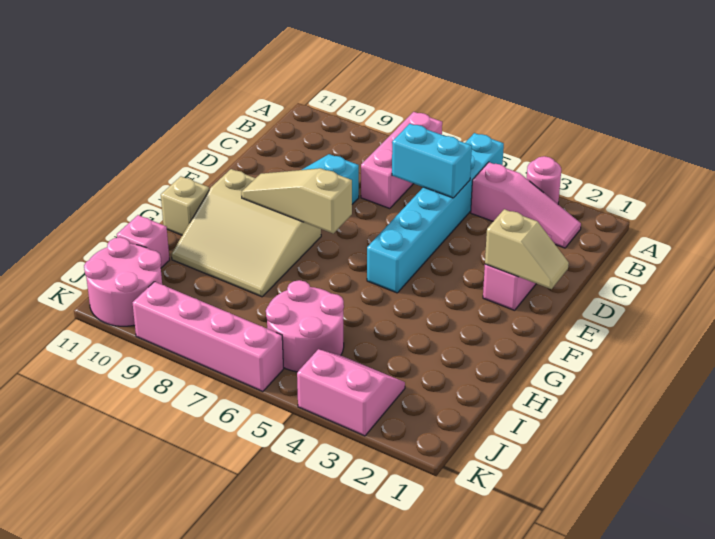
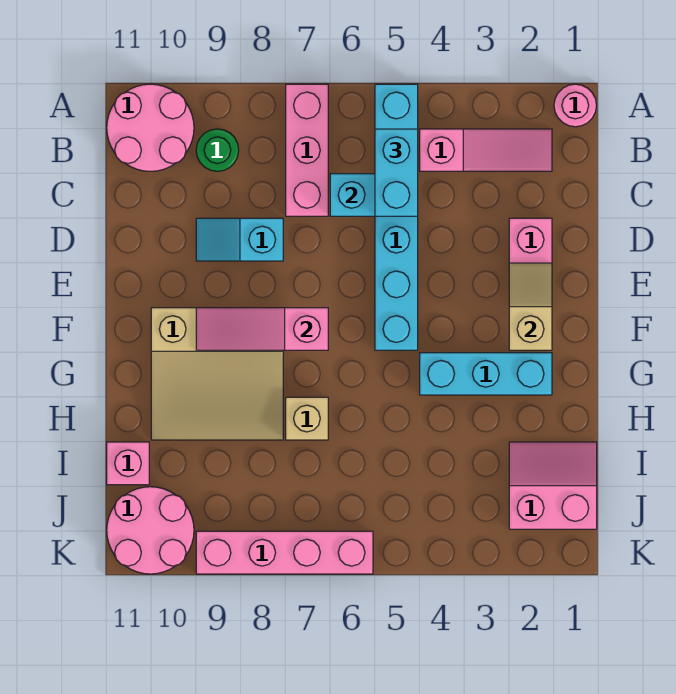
pink 1x1 round brick [527,156,561,204] -> pink 1x1 round brick moved to [554,84,597,127]
none -> cyan 1x2 brick [375,129,418,216]
none -> green 1x1 round brick [196,129,239,171]
tan 1x2 slope [485,209,569,289] -> tan 1x2 slope turned to [509,263,552,350]
tan 1x3 slope [241,168,352,233] -> pink 1x3 slope [196,308,328,350]
none -> cyan 1x3 brick [420,353,552,395]
tan 1x1 brick [161,176,209,235] -> tan 1x1 brick moved to [286,397,328,440]
pink 2x2 round brick [266,280,344,372] -> pink 2x2 round brick moved to [107,84,194,171]
pink 2x2 slope [297,349,405,436] -> pink 2x2 slope moved to [509,442,597,529]

